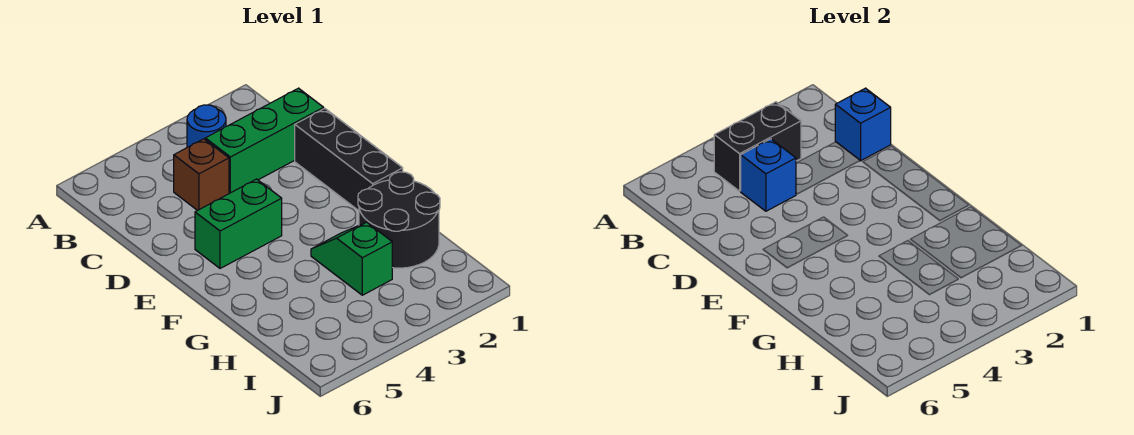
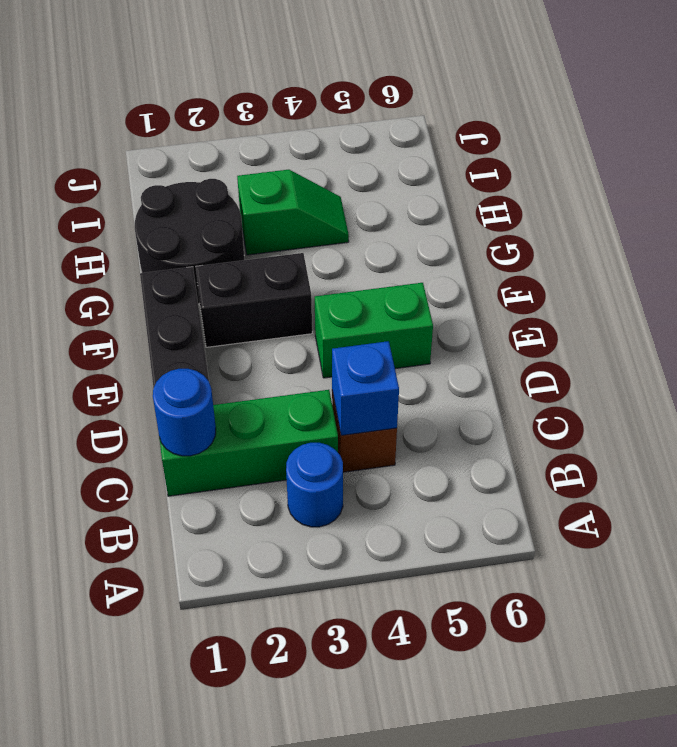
black 1x2 brick [714,102,801,191] -> black 1x2 brick moved to [196,253,312,347]
blue 1x1 brick [835,88,891,161] -> blue 1x1 round brick [153,369,216,456]
green 1x2 slope [311,222,392,295] -> green 1x2 slope turned to [237,170,349,255]

